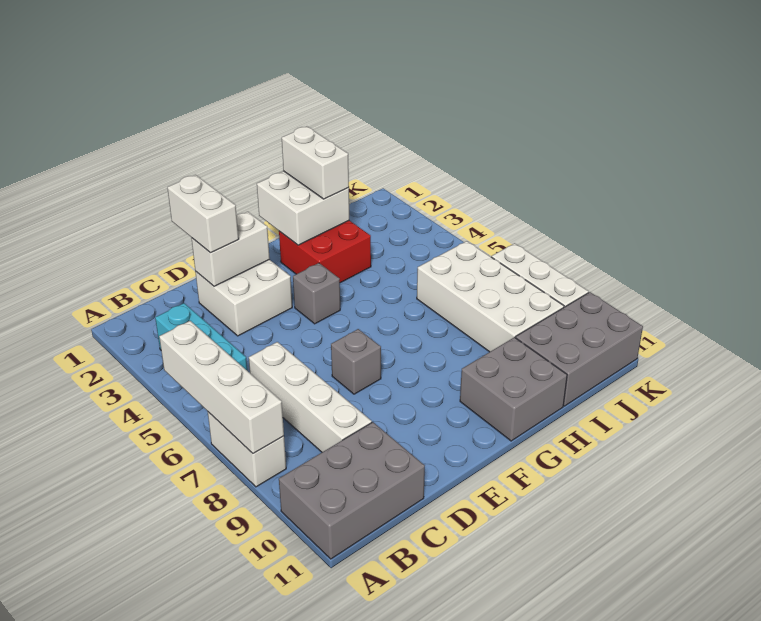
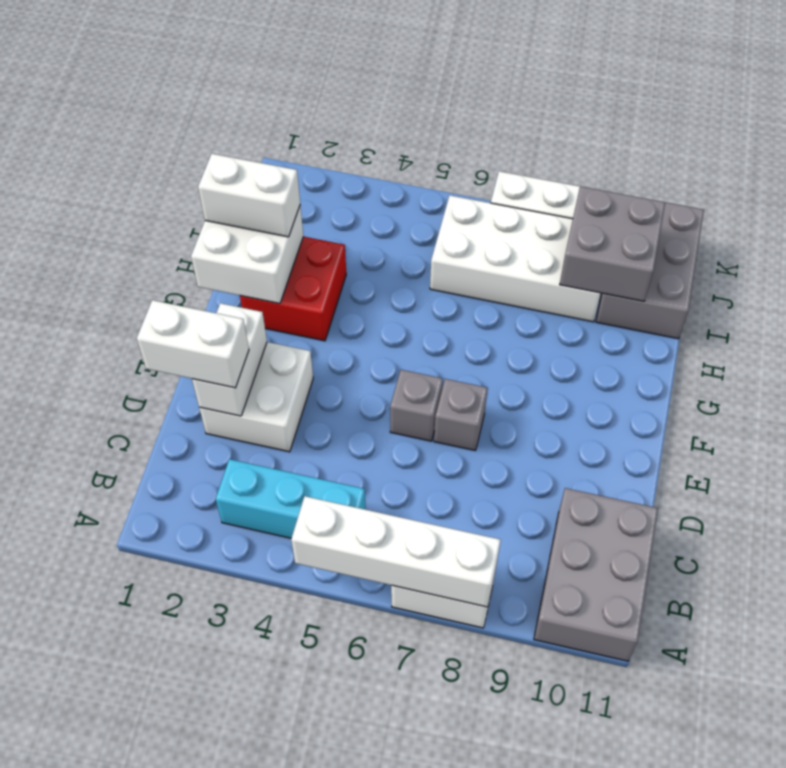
white 1x4 brick [249,342,372,452] -> none
grey 1x1 brick [293,263,340,324] -> grey 1x1 brick moved to [390,370,443,441]
grey 2x2 brick [460,337,567,441] -> grey 2x2 brick moved to [560,186,665,301]

